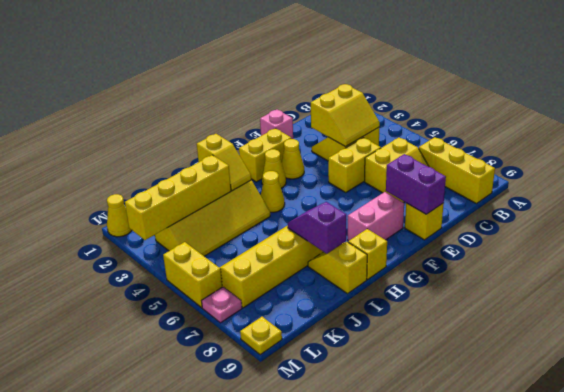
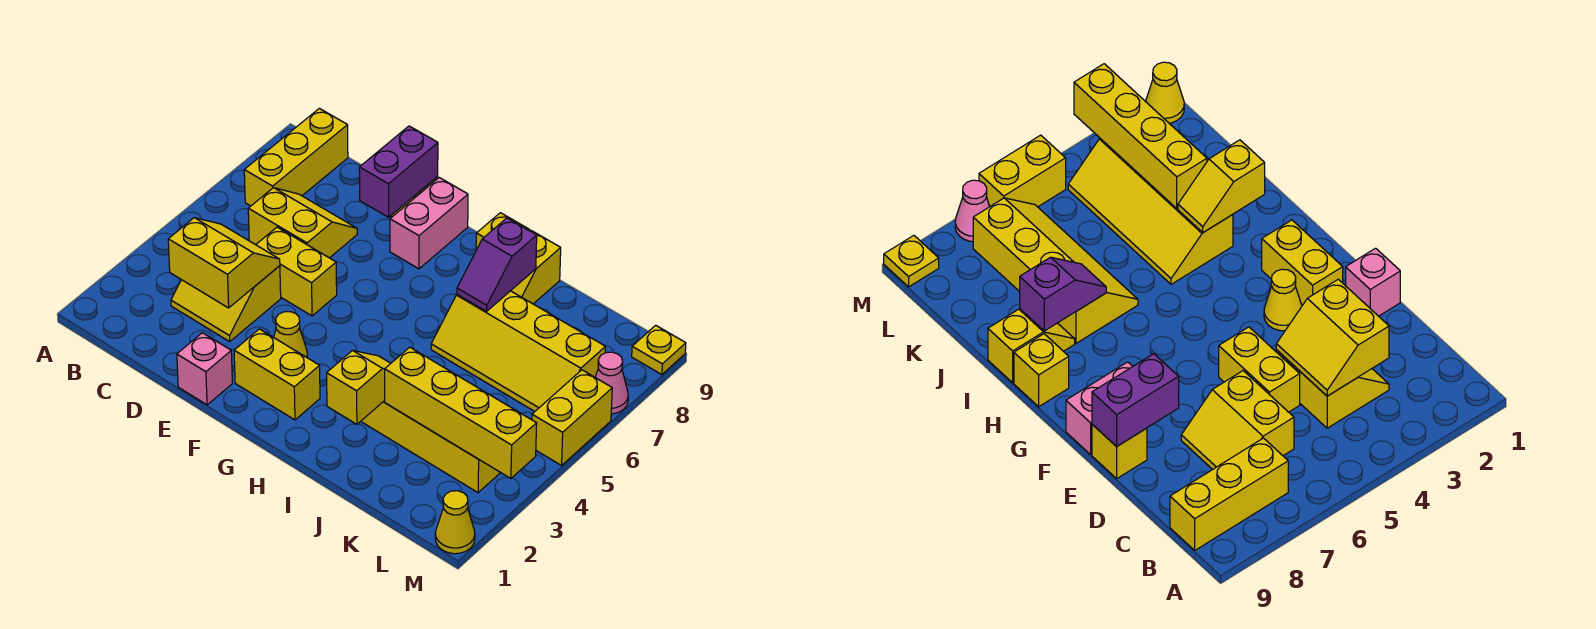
pink 1x2 brick [348,192,404,241] -> pink 1x2 brick turned to [390,178,468,269]
yellow 1x1 cone [262,149,286,188] -> none
yellow 1x1 cone [261,171,285,212] -> none
pink 1x1 plate [202,287,242,323] -> pink 1x1 cone [595,352,628,414]

